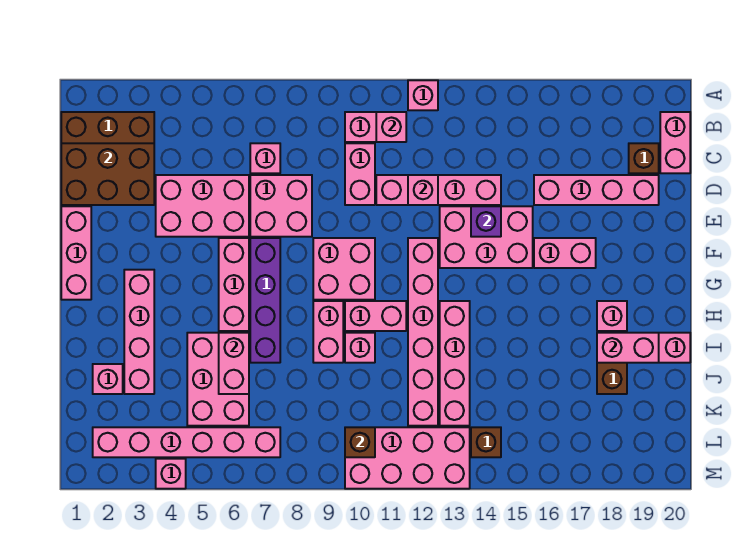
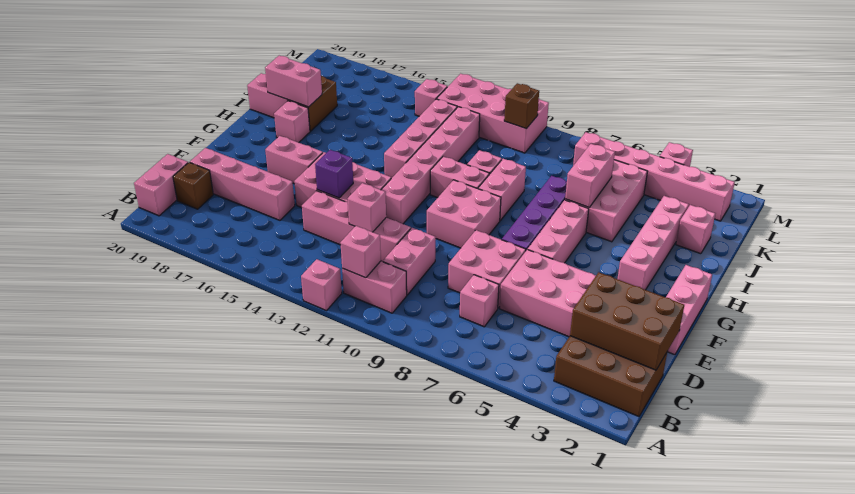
brown 1x1 brick [471,427,501,457] -> pink 1x1 brick [415,79,447,116]

